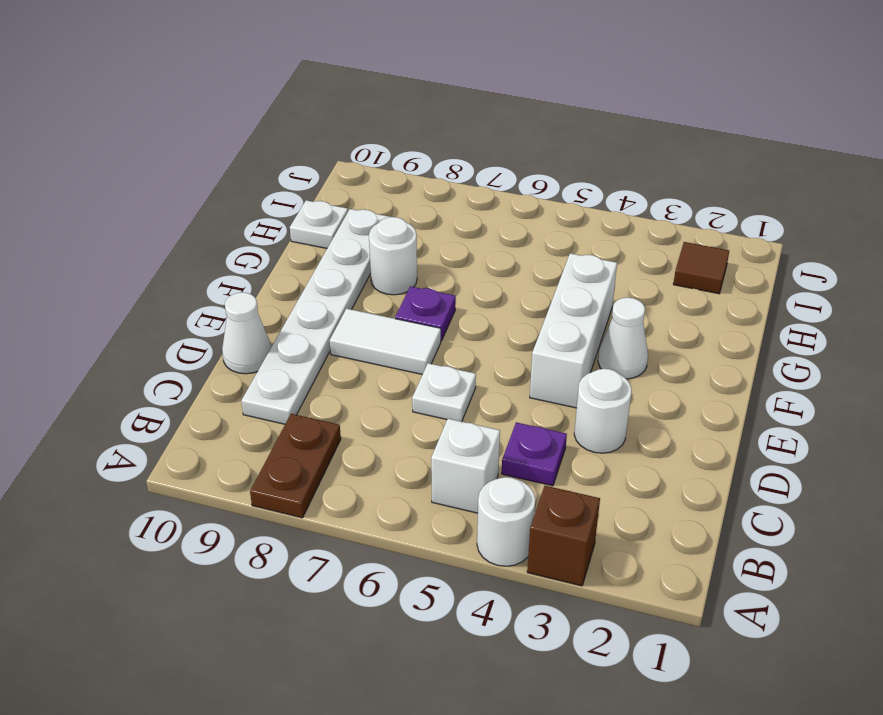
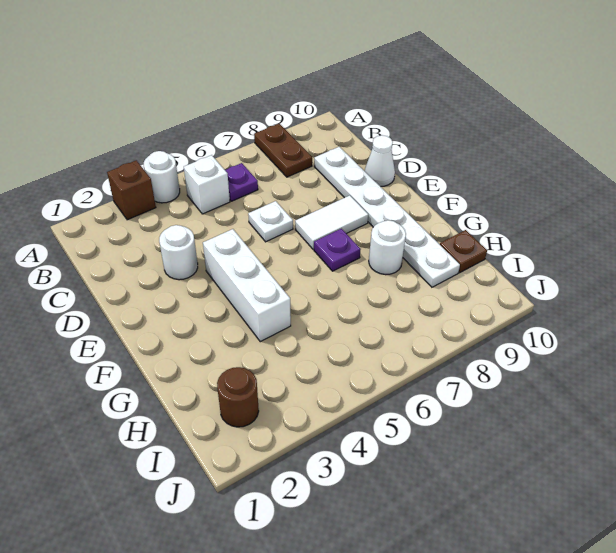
purple 1x1 plate [502,422,567,486] -> purple 1x1 plate moved to [225,163,258,201]
white 1x1 cone [598,298,648,379] -> none
white 1x1 plate [290,200,348,248] -> brown 1x1 plate [440,230,487,273]
brown 1x1 tile [673,242,729,294] -> brown 1x1 round brick [217,367,259,427]

